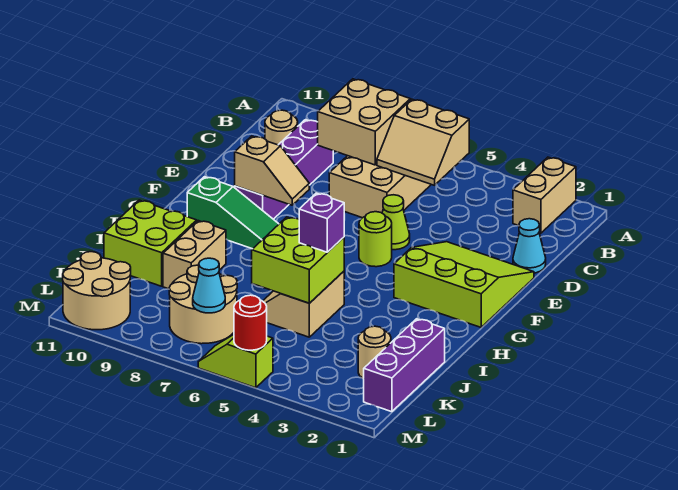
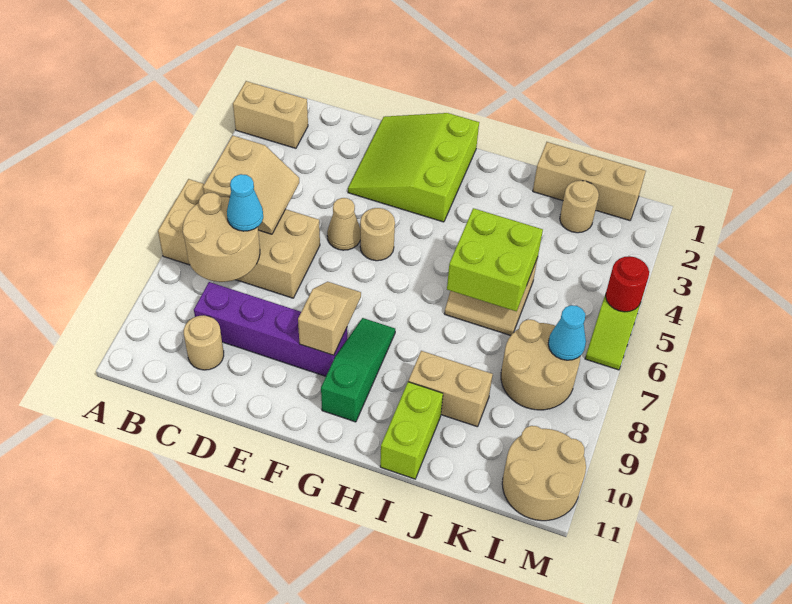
tan 2x2 brick [318,79,410,165] -> tan 2x2 round brick [183,193,260,282]
cyan 1x1 cone [513,219,546,273] -> cyan 1x1 cone moved to [227,174,263,231]
lime 1x1 cone [382,195,410,250] -> tan 1x1 cone [327,198,360,250]
lime 1x1 round brick [359,212,392,267] -> tan 1x1 round brick [360,208,395,261]
purple 1x1 brick [299,193,344,252] -> none
lime 2x2 brick [104,200,197,286] -> lime 1x2 brick [380,382,443,479]
purple 1x3 brick [364,319,445,412] -> tan 1x3 brick [533,142,646,221]

